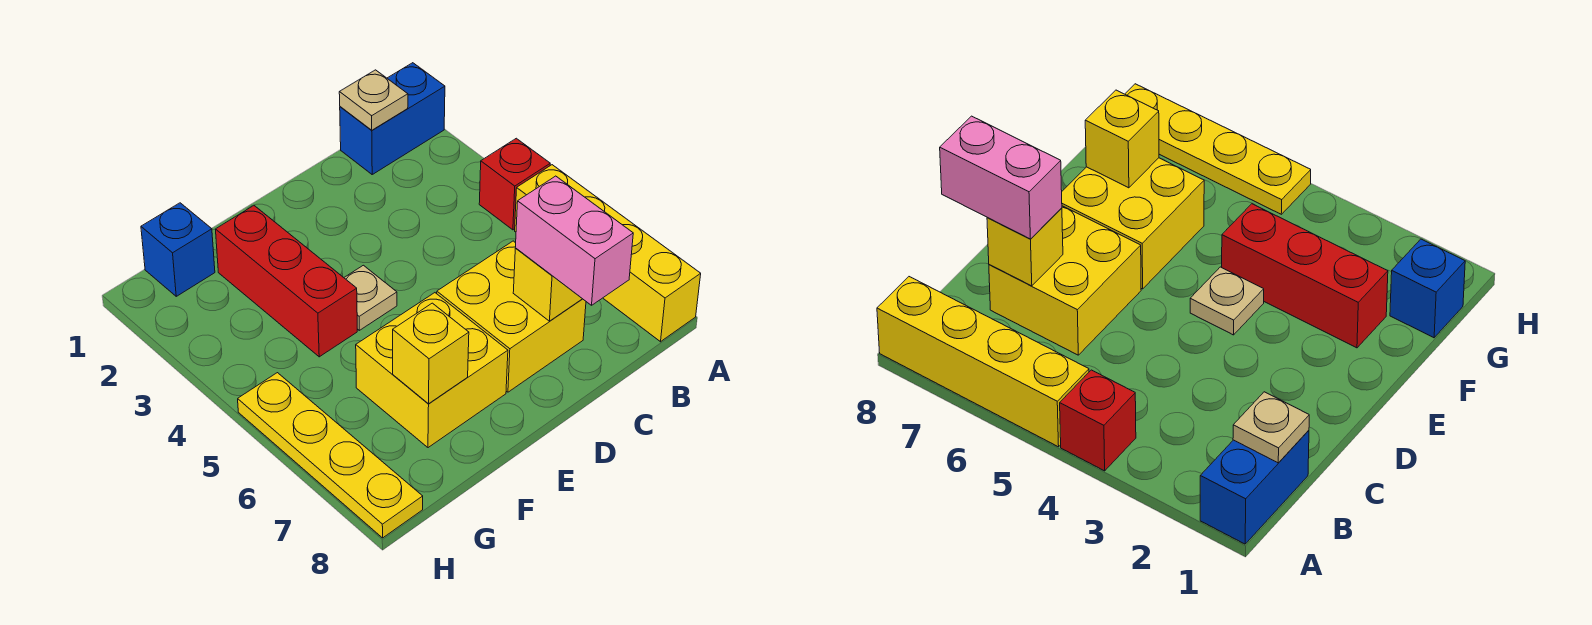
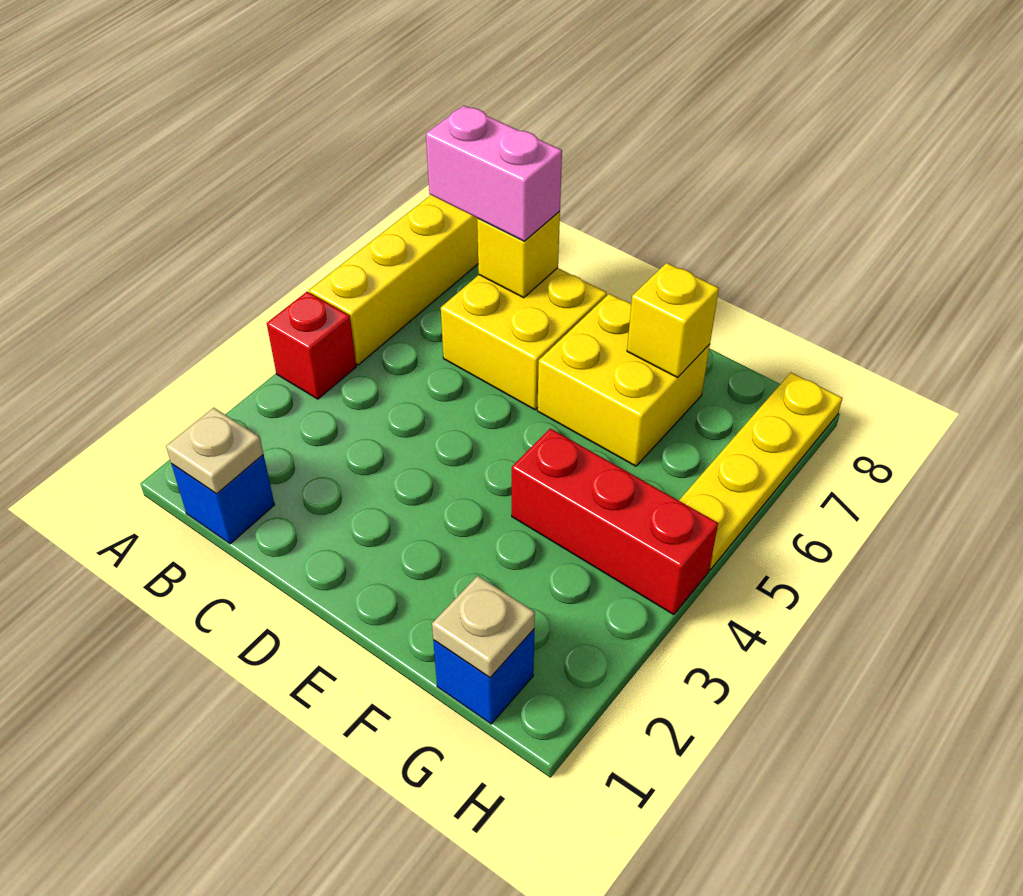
blue 1x2 brick [340,63,445,174] -> blue 1x1 brick [172,455,275,544]
pink 1x2 brick [515,176,633,305] -> pink 1x2 brick turned to [426,106,562,241]
tan 1x1 plate [344,265,397,330] -> tan 1x1 plate moved to [432,576,535,678]
red 1x3 brick [215,206,357,357] -> red 1x3 brick turned to [512,428,718,615]

